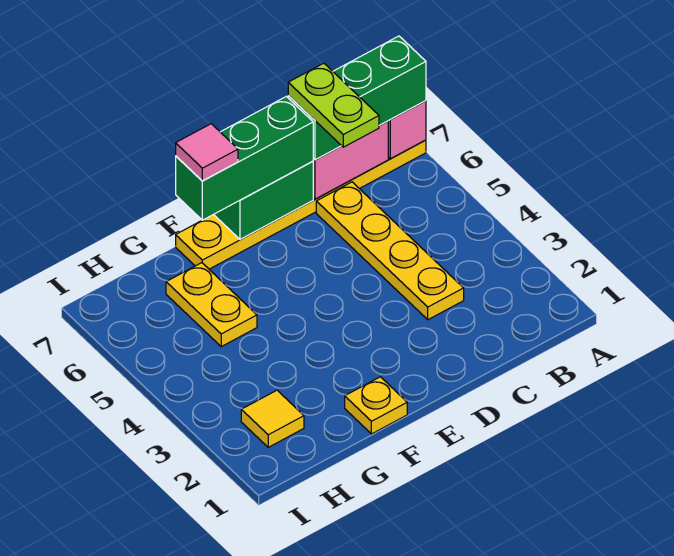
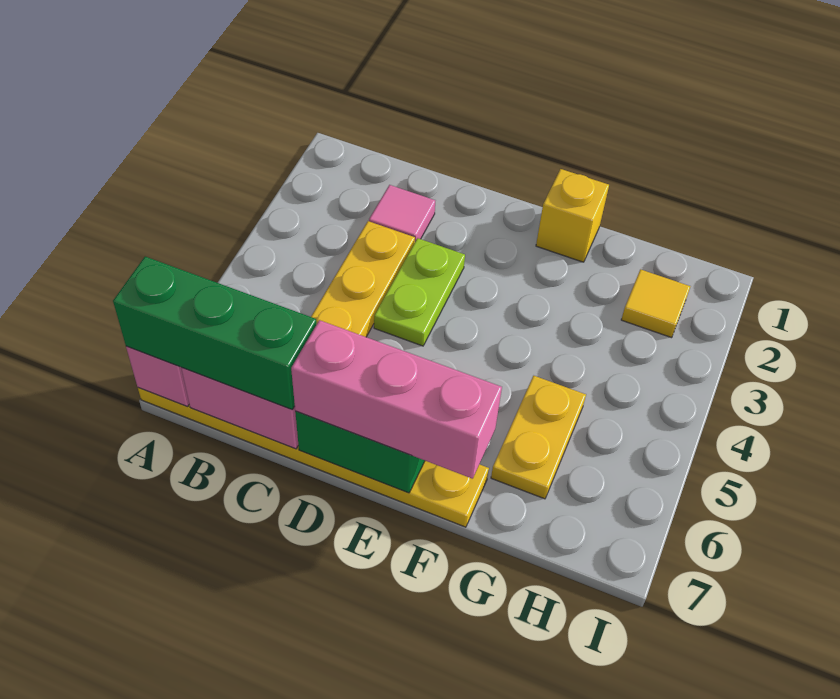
lime 1x2 plate [288,63,379,147] -> lime 1x2 plate moved to [374,238,465,346]
green 1x3 brick [176,96,313,220] -> pink 1x3 brick [291,320,502,479]
yellow 1x1 plate [345,377,407,434] -> yellow 1x1 brick [536,169,609,262]
pink 1x1 tile [176,124,238,181] -> pink 1x1 tile moved to [369,185,435,241]

